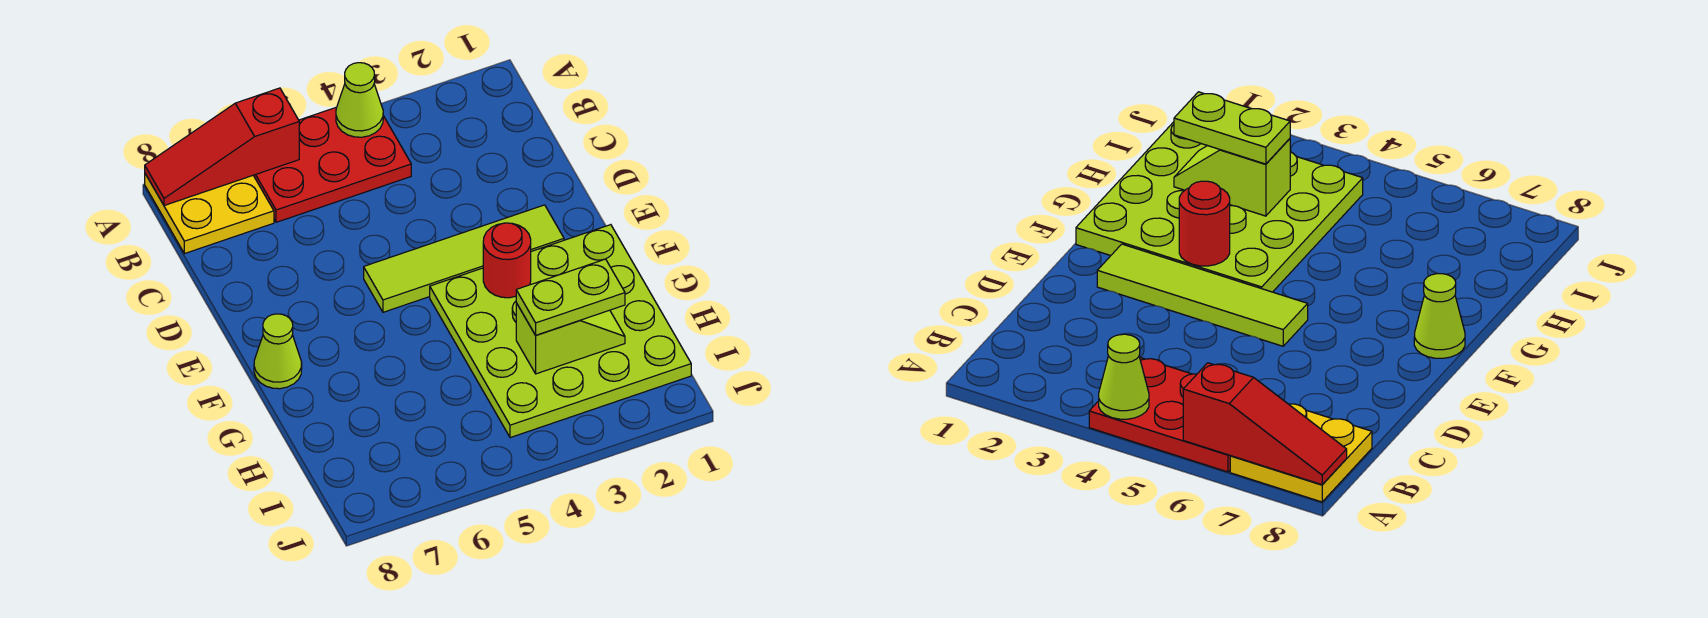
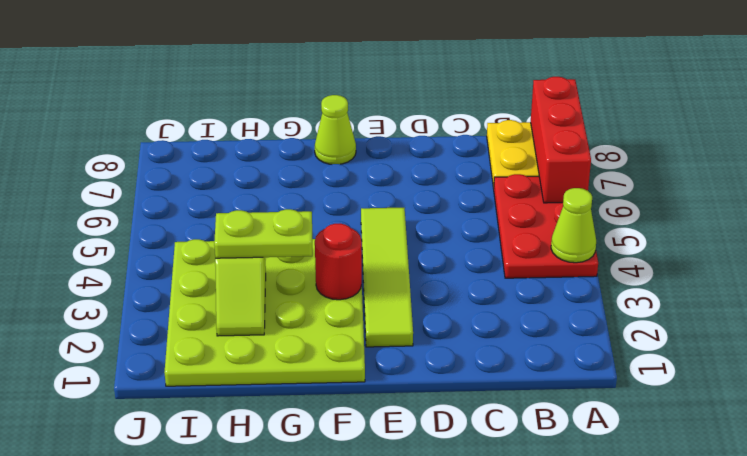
red 1x3 slope [145,88,299,206] -> red 1x3 brick [531,77,591,203]
lime 1x2 plate [516,259,625,335] -> lime 1x2 plate turned to [214,209,312,258]

